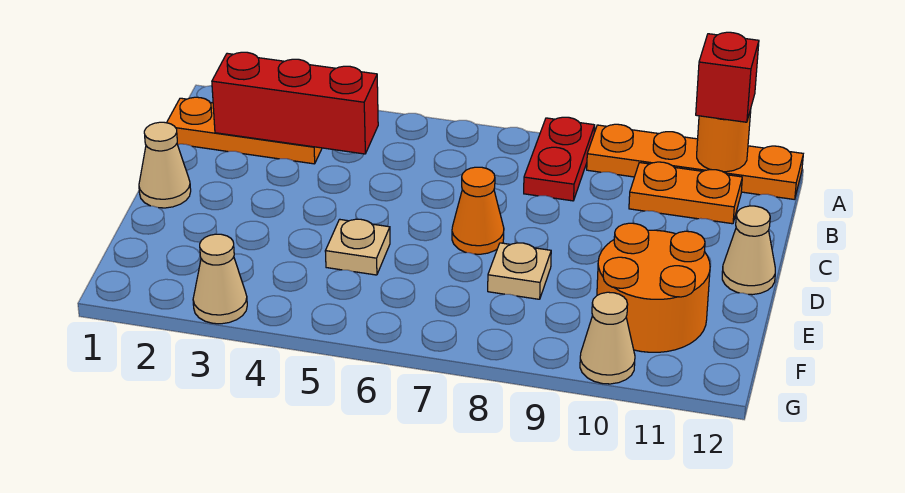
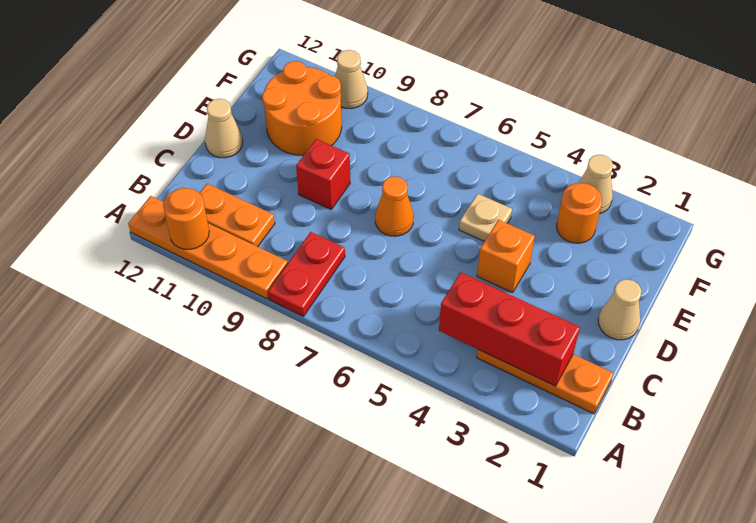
red 1x1 brick [696,32,759,122] -> red 1x1 brick moved to [296,139,350,209]
none -> orange 1x1 brick [477,220,535,293]
tan 1x1 plate [488,243,551,299] -> none
none -> orange 1x1 round brick [557,183,602,243]

